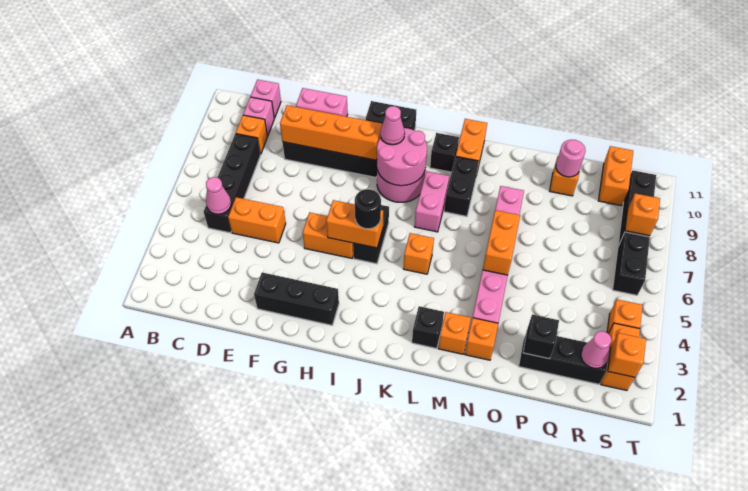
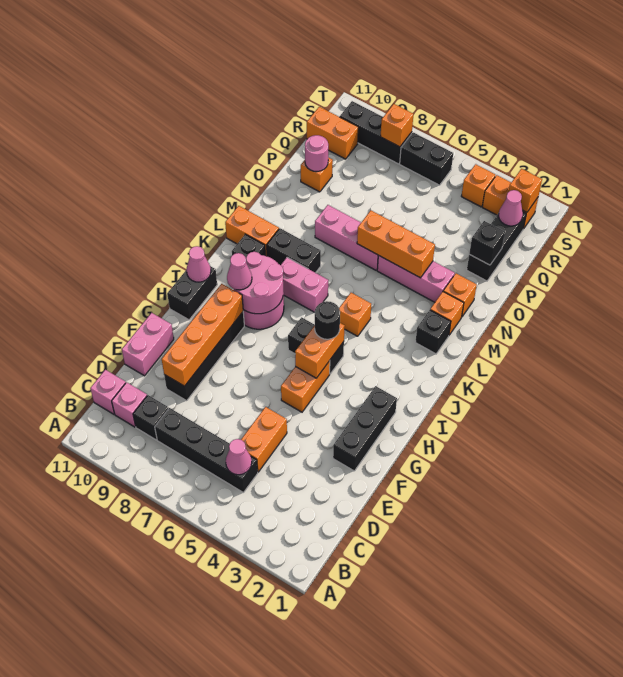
orange 1x1 brick [236,115,267,154] -> black 1x1 brick [133,395,169,440]
none -> pink 1x1 cone [186,246,211,282]
orange 1x2 brick [483,210,520,275] -> orange 1x3 brick [357,210,435,278]

